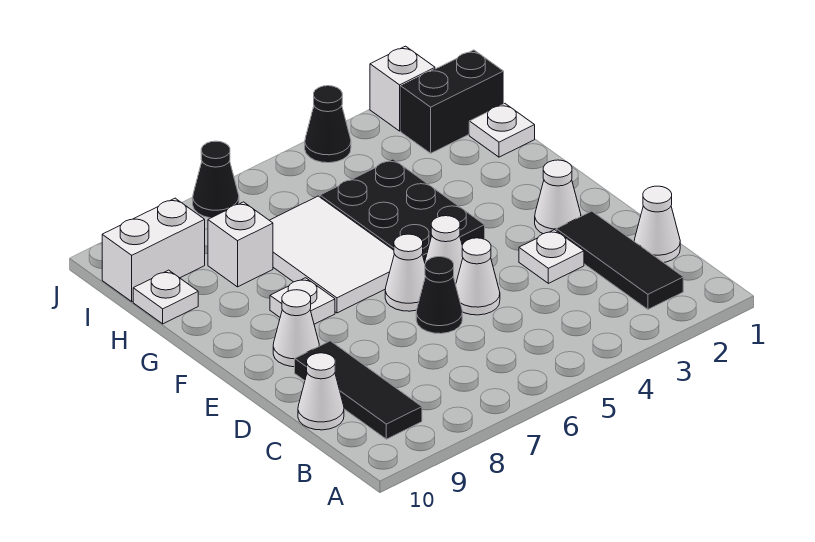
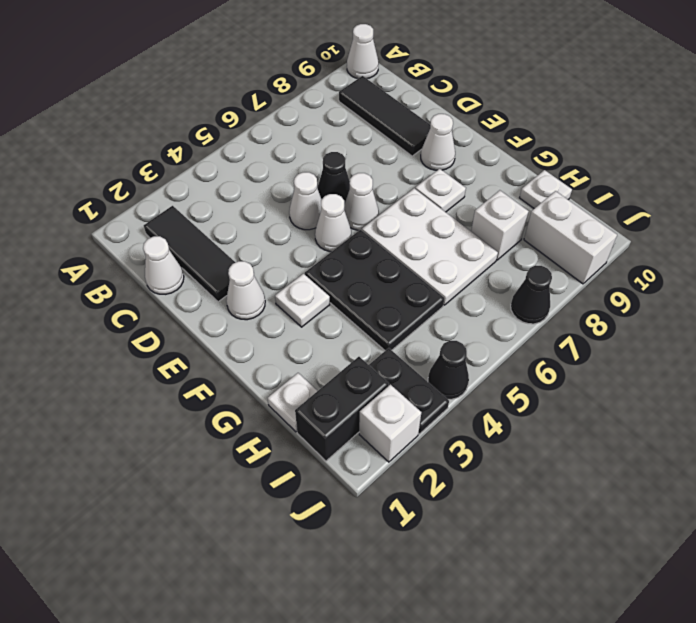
white 1x1 cone [298,353,344,430] -> white 1x1 cone moved to [347,24,379,79]
white 1x1 plate [519,230,584,283] -> white 1x1 plate moved to [275,274,330,327]
white 2x3 tile [270,196,394,313] -> white 2x3 plate [362,188,498,305]
none -> black 1x2 plate [369,348,449,434]
white 1x2 brick [102,198,205,301] -> white 1x2 brick turned to [524,191,617,284]

